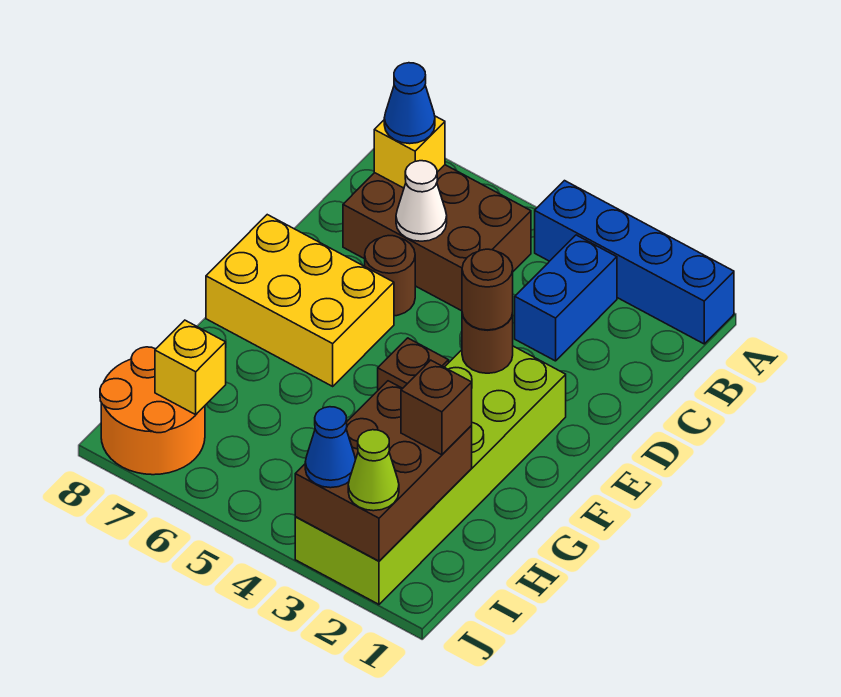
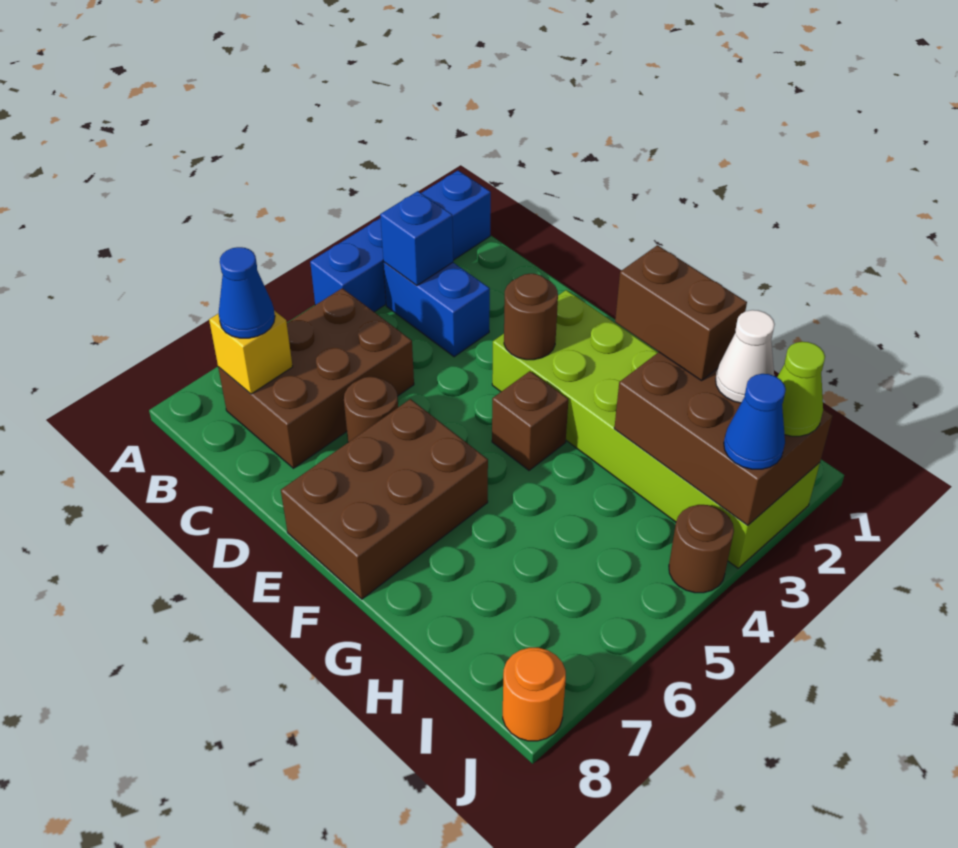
none -> blue 1x1 brick [380,191,453,285]
white 1x1 cone [396,161,447,241] -> white 1x1 cone moved to [716,310,775,403]
brown 1x1 round brick [462,249,513,330] -> brown 1x1 round brick moved to [669,505,734,593]
yellow 2x3 brick [206,215,394,386] -> brown 2x3 brick [281,399,488,599]
brown 1x1 brick [401,360,472,455] -> brown 1x2 brick [615,245,747,381]
orange 2x2 round brick [100,347,205,475] -> orange 1x1 round brick [503,648,566,741]
yellow 1x1 brick [155,320,226,415] -> none

